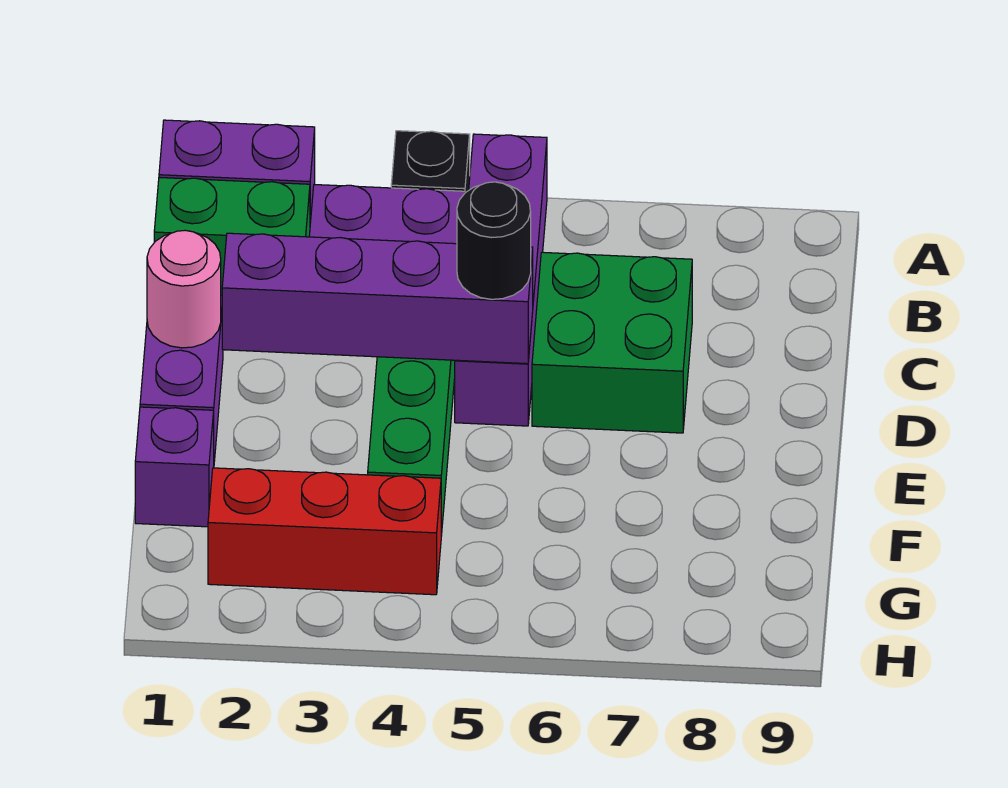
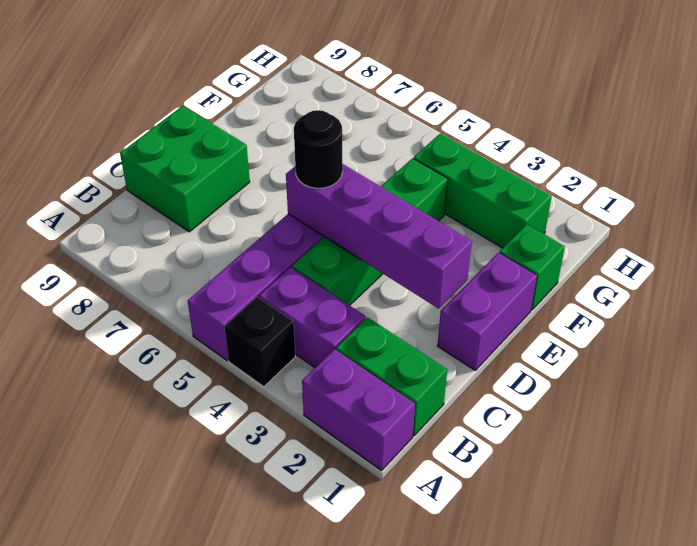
green 2x2 brick [532,252,692,433] -> green 2x2 brick moved to [120,106,250,232]
pink 1x1 round brick [147,230,221,348] -> none
purple 1x1 brick [135,407,214,527] -> green 1x1 brick [500,224,565,310]
red 1x3 brick [208,468,441,595] -> green 1x3 brick [414,133,552,248]

